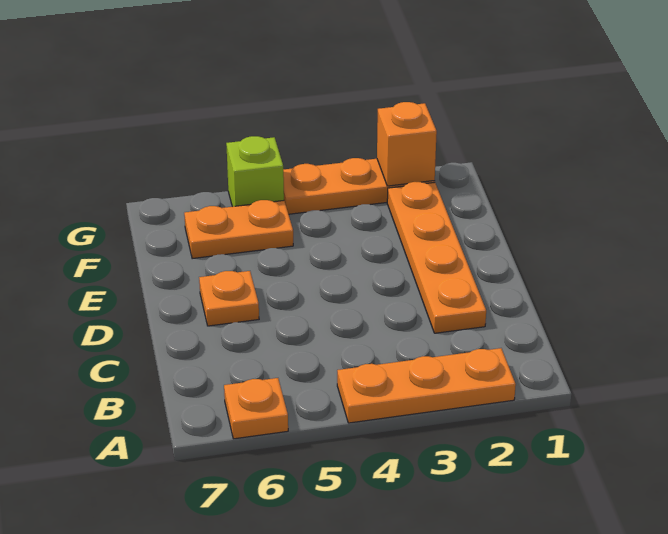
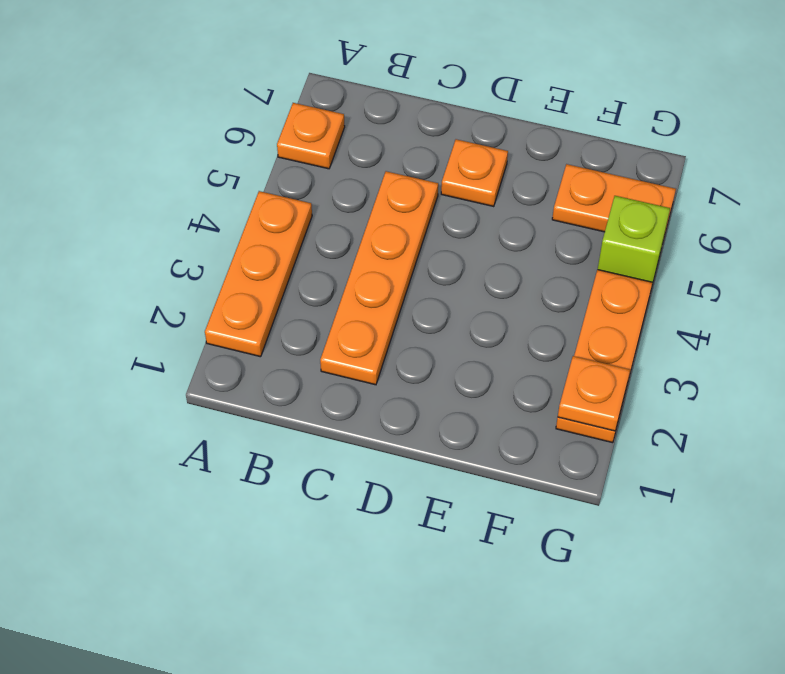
orange 1x4 plate [387,182,486,333] -> orange 1x4 plate turned to [320,171,438,385]
orange 1x2 plate [184,200,293,259] -> orange 1x2 plate turned to [552,164,676,236]
orange 1x1 brick [377,102,437,186] -> orange 1x1 plate [558,356,630,431]

